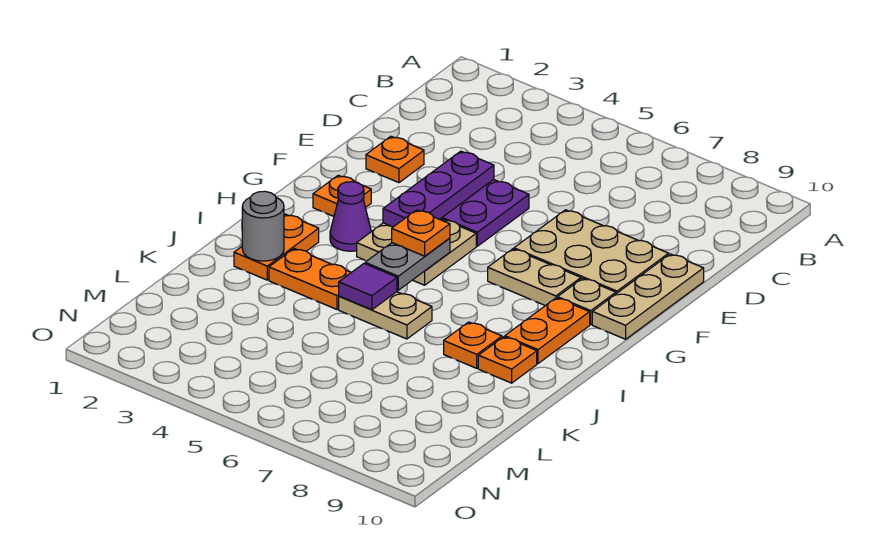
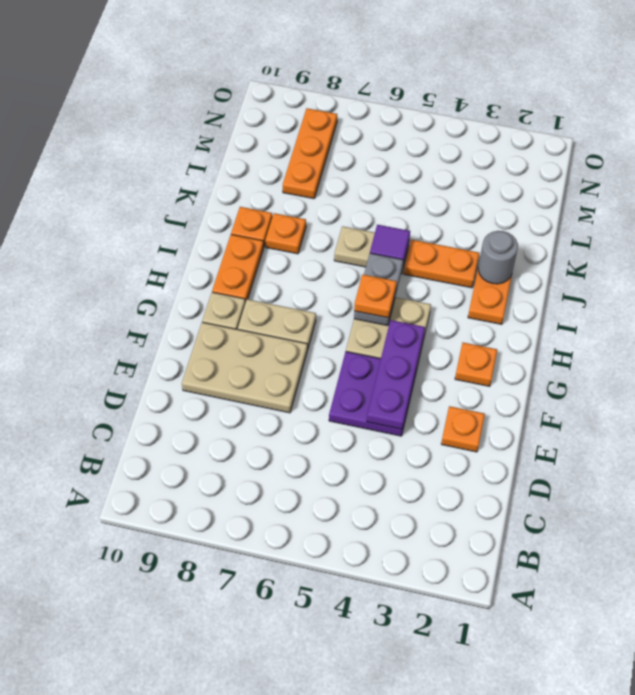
tan 1x3 plate [592,254,704,339] -> none
purple 1x1 cone [330,182,371,251] -> none
none -> orange 1x3 plate [283,108,337,199]

